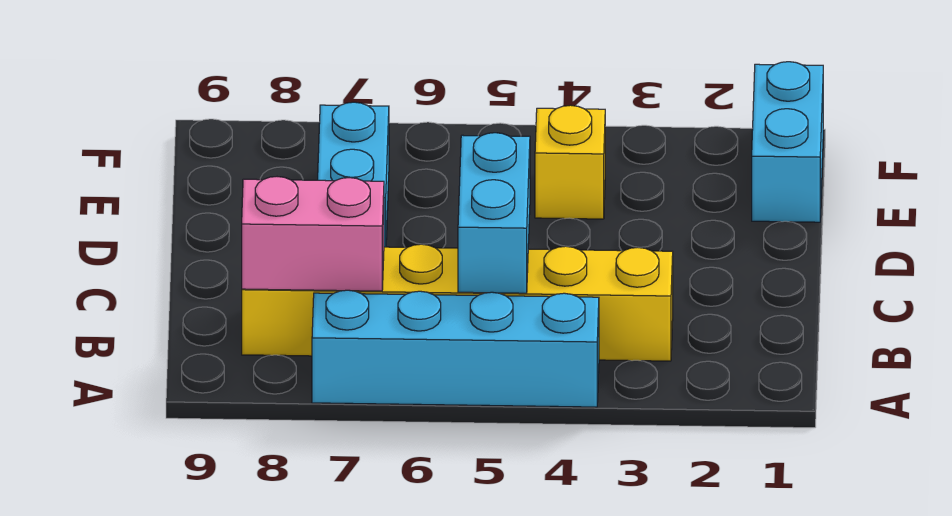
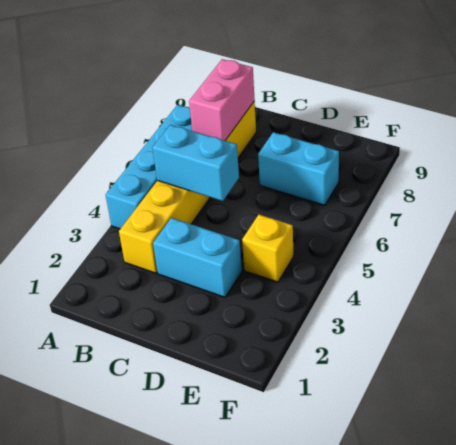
cyan 1x2 brick [752,62,823,222] -> cyan 1x2 brick moved to [153,218,242,297]

